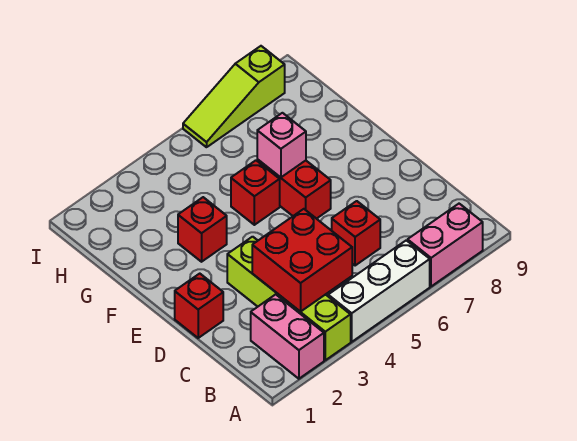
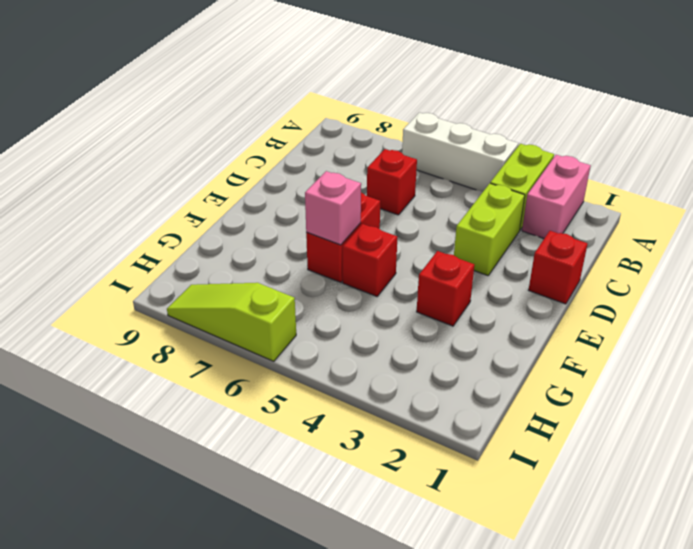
pink 1x2 brick [408,204,483,286] -> none
red 2x2 brick [252,209,352,312] -> none
lime 1x3 slope [183,46,285,147] -> lime 1x3 slope turned to [167,283,296,361]

